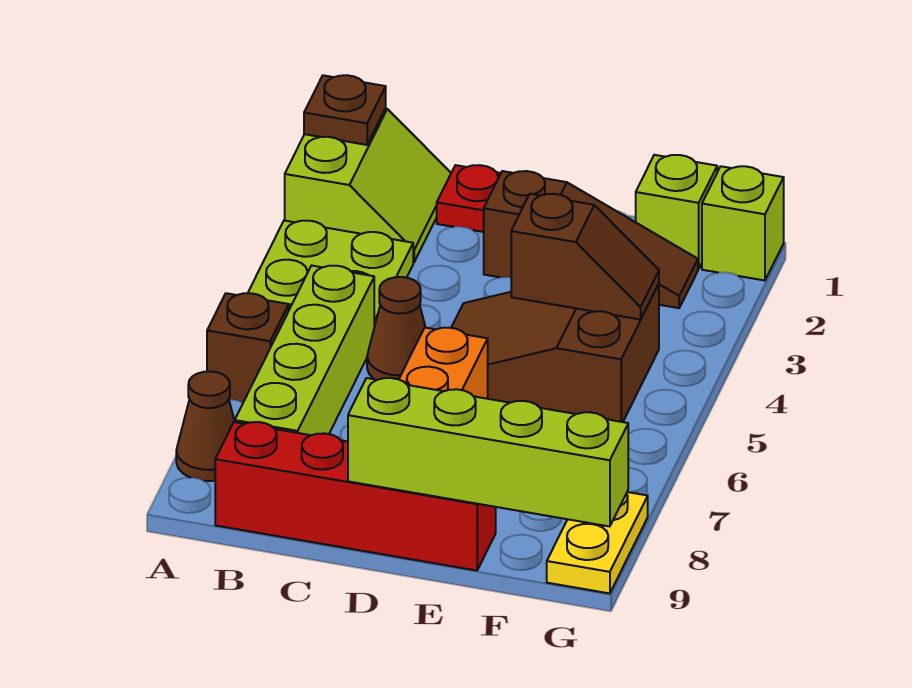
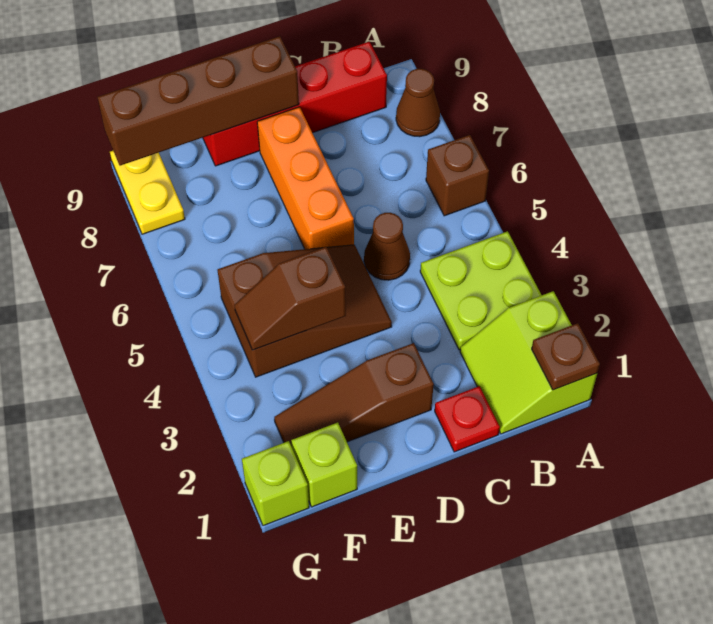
lime 1x4 brick [235,266,374,435] -> none
lime 1x4 brick [348,378,628,527] -> brown 1x4 brick [97,36,299,166]

